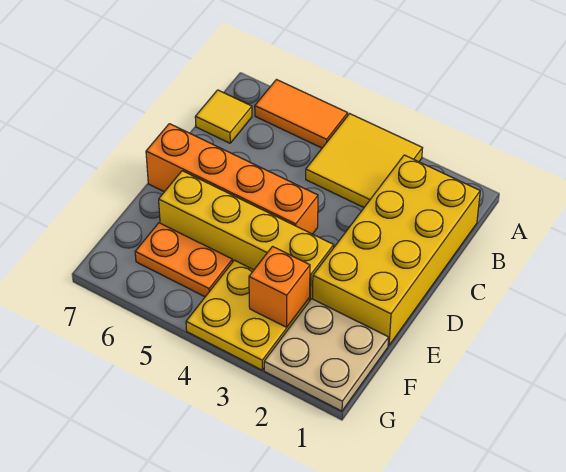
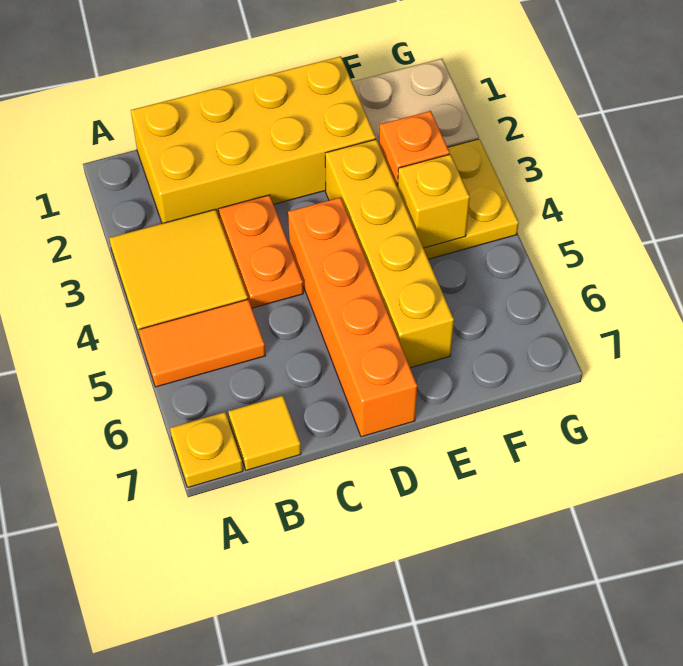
orange 1x2 tile [255,80,348,148] -> orange 1x2 tile turned to [139,300,265,387]
none -> yellow 1x1 plate [170,412,243,487]
none -> yellow 1x1 brick [398,154,470,248]
orange 1x2 plate [135,223,232,297] -> orange 1x2 plate moved to [219,195,303,308]

